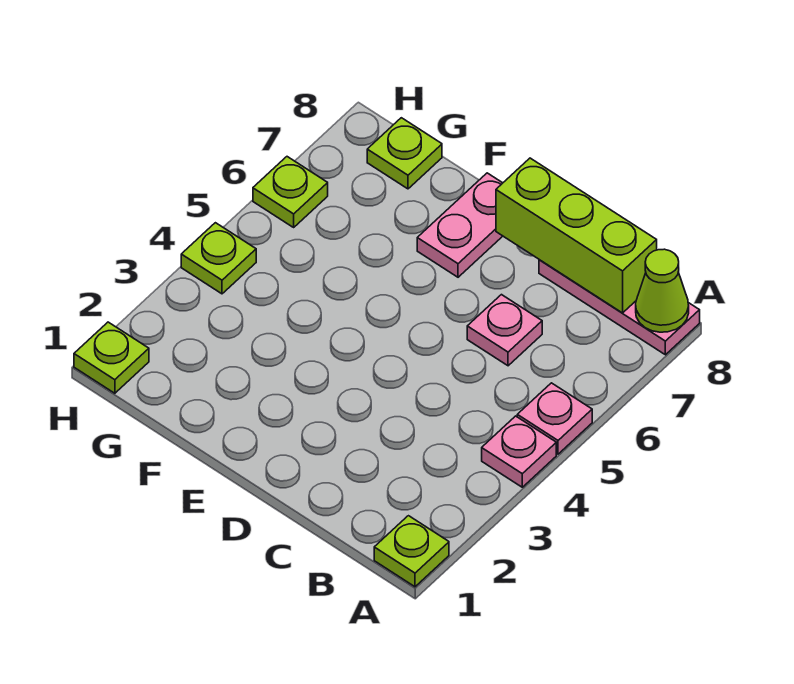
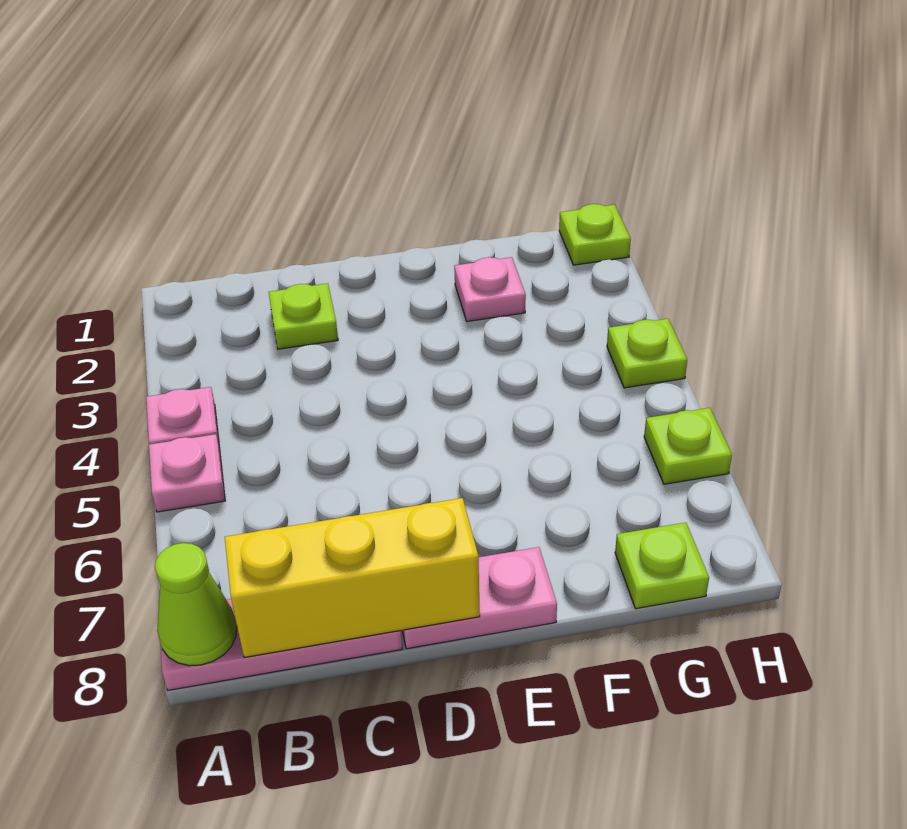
lime 1x1 plate [374,516,449,587] -> lime 1x1 plate moved to [269,283,338,349]
lime 1x3 brick [496,158,657,313] -> yellow 1x3 brick [225,498,480,658]
pink 1x1 plate [467,295,542,366] -> pink 1x1 plate moved to [454,257,526,321]
pink 1x2 plate [417,173,502,277] -> pink 1x2 plate turned to [402,547,557,649]

